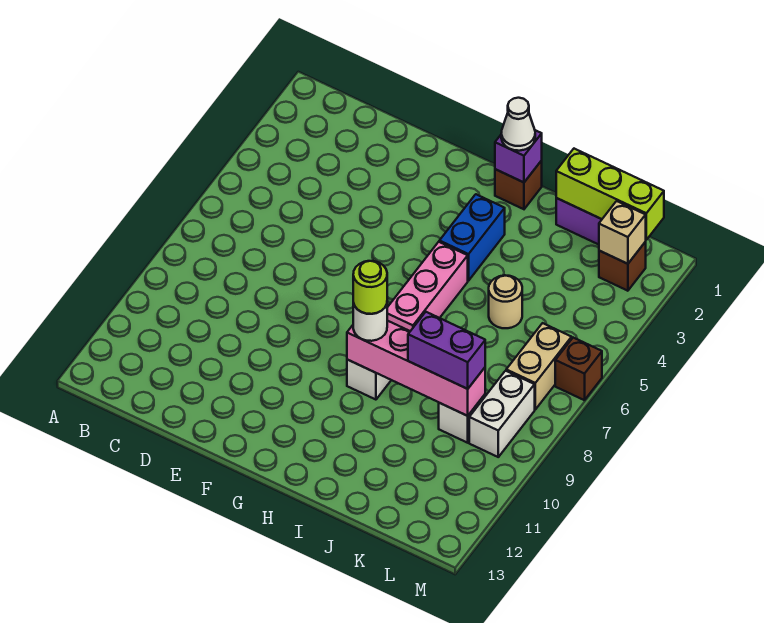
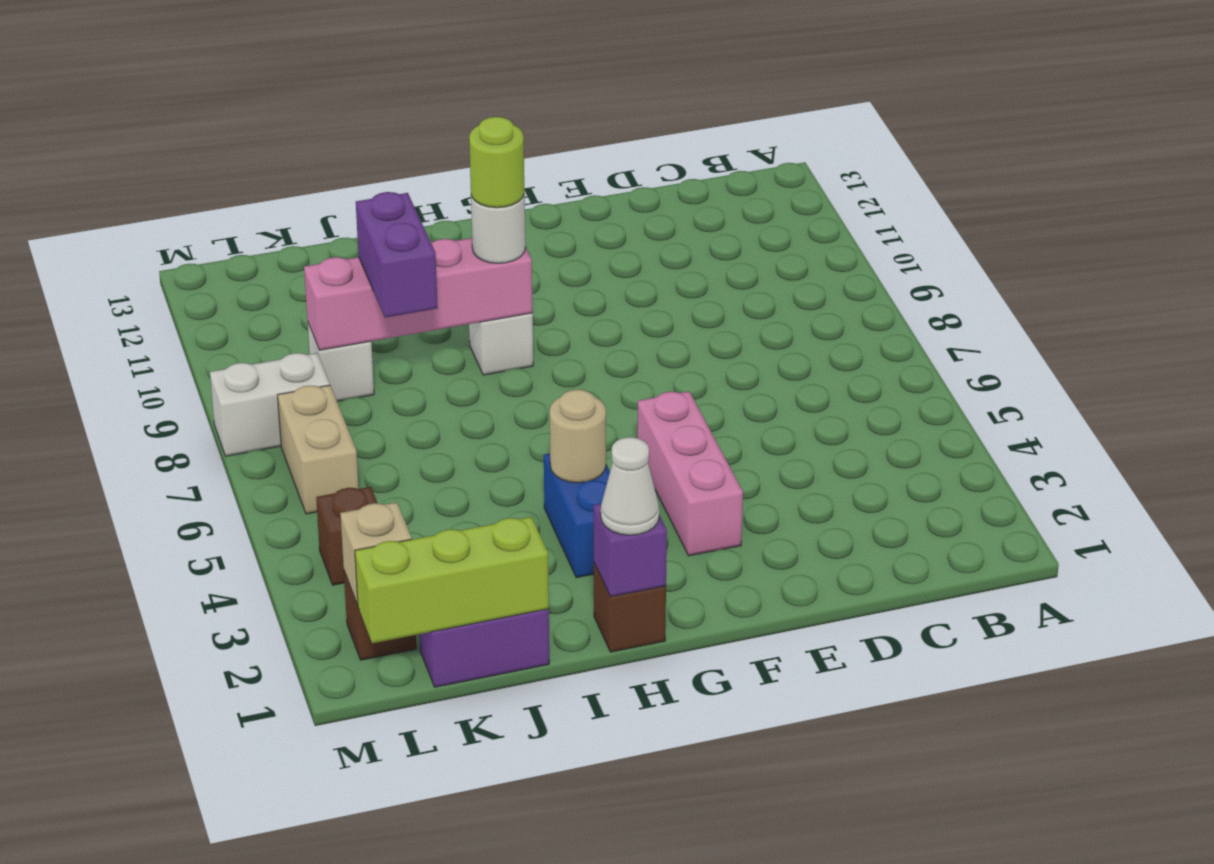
pink 1x3 brick [387,242,468,331] -> pink 1x3 brick moved to [637,391,743,556]
tan 1x1 round brick [489,275,522,328] -> tan 1x1 round brick moved to [550,390,606,483]
purple 1x2 brick [408,312,485,389] -> purple 1x2 brick turned to [356,192,438,318]
white 1x2 brick [469,371,535,457] -> white 1x2 brick turned to [210,353,330,456]
brown 1x1 brick [555,338,602,400] -> brown 1x1 brick moved to [316,487,377,585]

